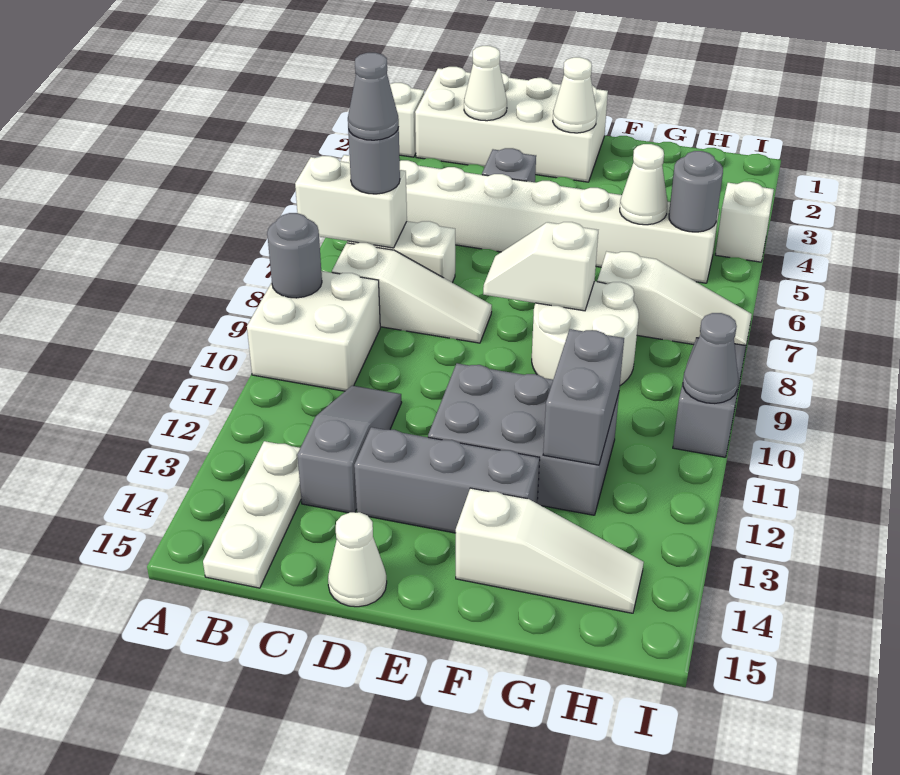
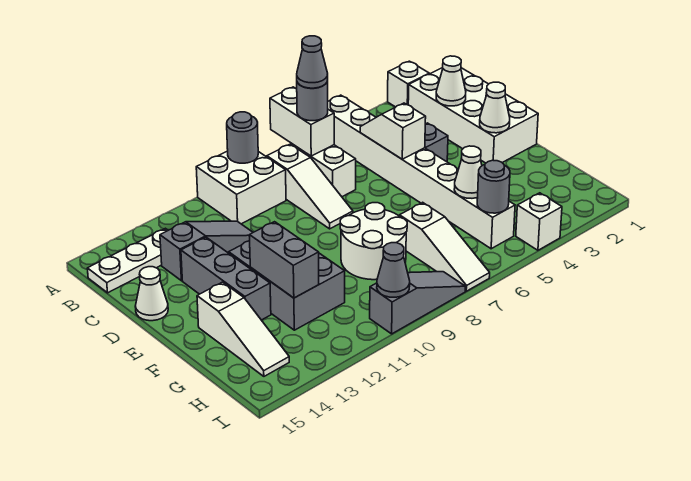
white 1x2 slope [483,222,598,311] -> white 1x2 slope moved to [360,103,426,159]
grey 1x2 brick [543,329,624,465] -> grey 1x2 brick turned to [249,222,319,298]

